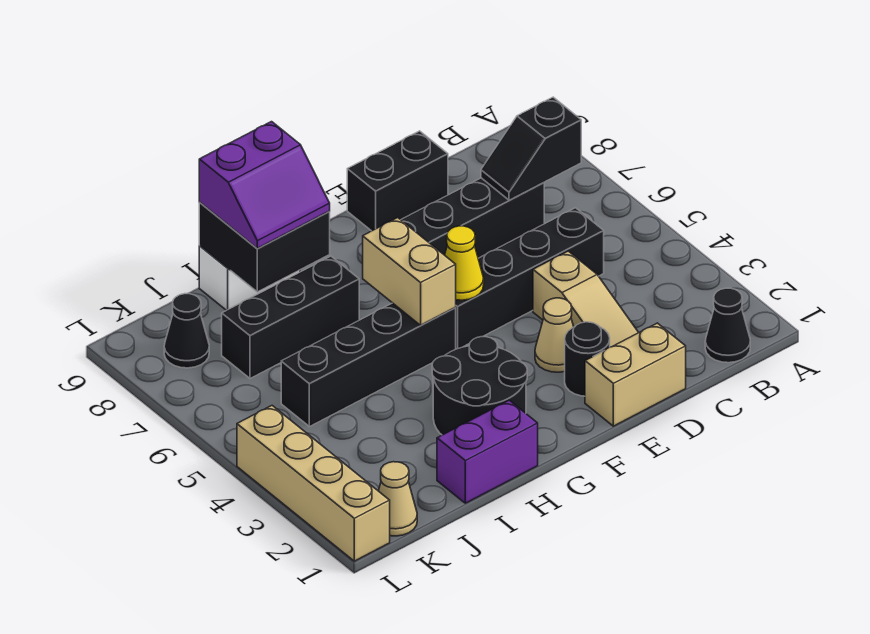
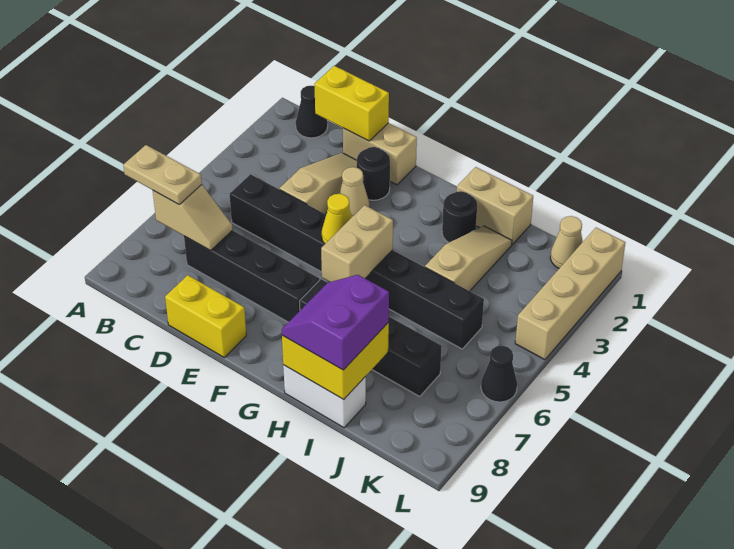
none -> tan 1x2 plate [123,145,202,204]
black 1x2 slope [481,97,581,200] -> tan 1x2 slope [153,185,233,251]
none -> yellow 1x2 brick [314,66,389,141]
black 1x2 brick [347,131,448,231] -> yellow 1x2 brick [165,275,246,357]
black 2x2 round brick [432,337,527,435] -> black 1x1 round brick [442,191,477,242]
purple 1x2 brick [437,400,538,503] -> tan 1x2 brick [457,167,533,244]
black 1x3 brick [222,256,359,378] -> black 1x4 brick [300,279,442,396]
black 2x2 brick [199,203,330,292] -> yellow 2x2 brick [282,323,389,399]
purple 2x2 slope [199,122,330,248] -> purple 2x2 slope turned to [282,275,389,370]
none -> tan 1x3 slope [425,226,512,291]
black 1x1 cone [164,294,209,368] -> black 1x1 cone moved to [481,346,517,402]

